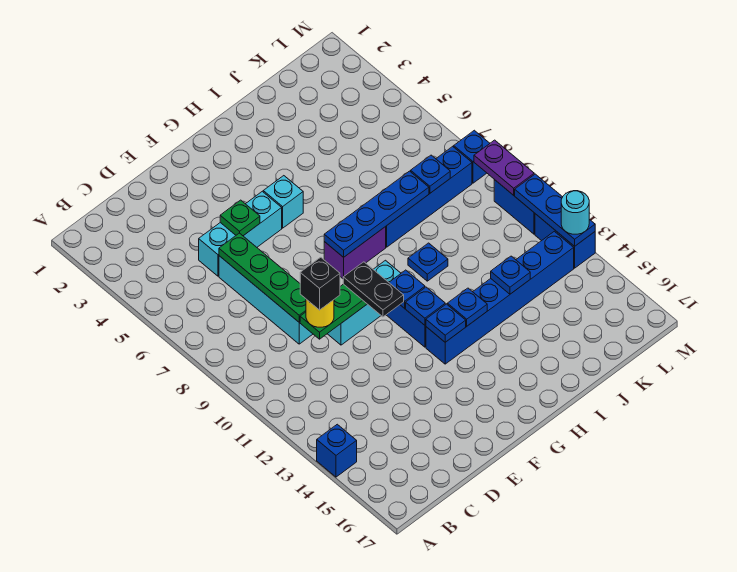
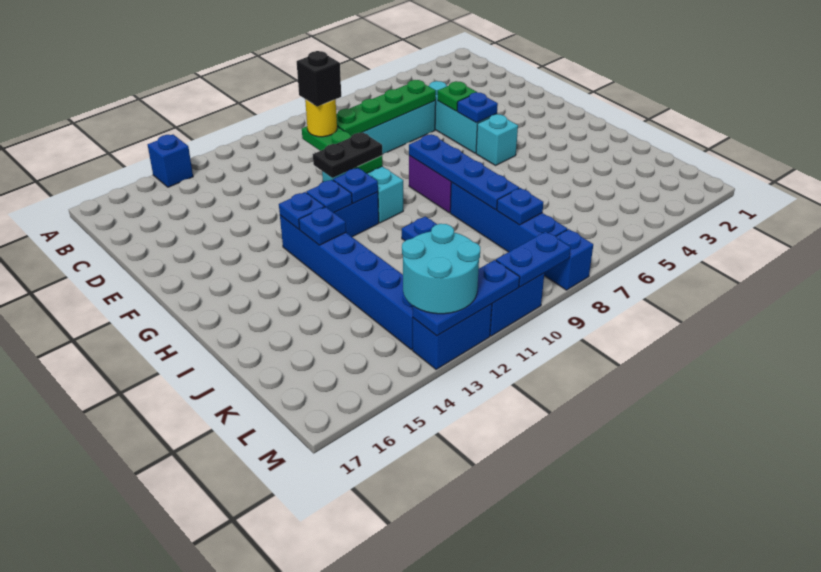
blue 1x1 plate [491,256,530,294] -> blue 1x1 plate moved to [457,92,498,123]
purple 1x2 plate [474,140,534,195] -> blue 1x2 plate [496,232,571,287]
cyan 1x1 round brick [561,191,589,234] -> cyan 2x2 round brick [402,224,480,314]

